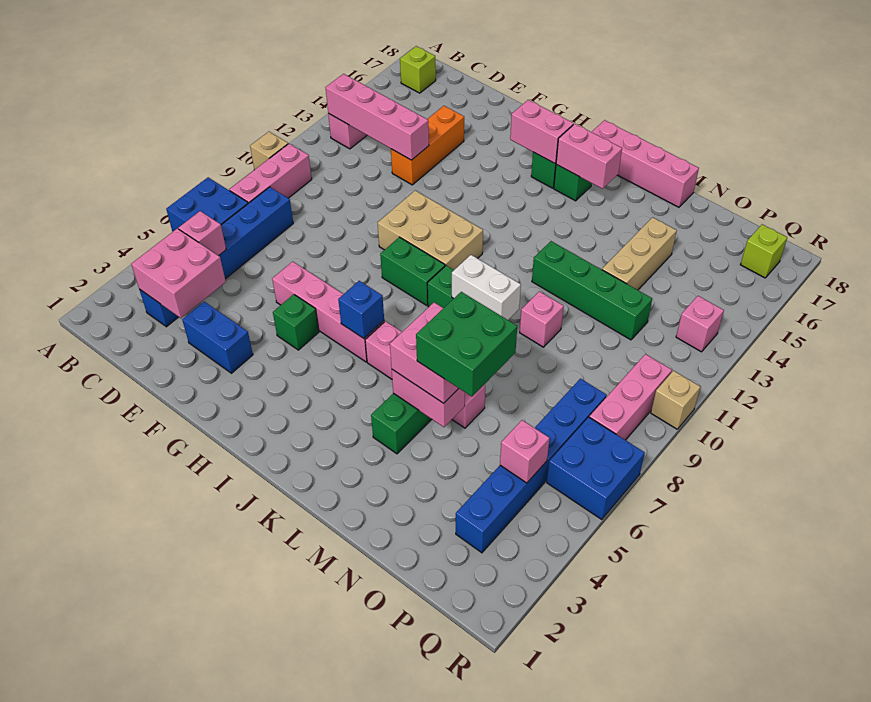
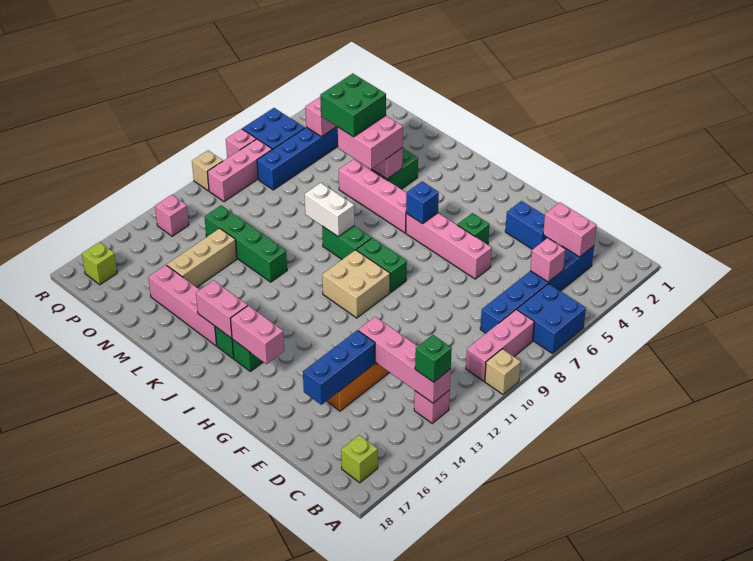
none -> green 1x1 brick [415,335,452,382]
pink 2x2 brick [131,229,226,318] -> pink 1x2 brick [543,202,597,257]
none -> blue 1x3 brick [303,330,375,405]
tan 2x3 brick [378,191,483,270] -> tan 2x2 brick [322,250,390,318]
pink 1x4 brick [592,120,699,207] -> pink 1x4 brick moved to [148,265,217,346]
pink 1x1 brick [520,291,564,347] -> pink 1x1 brick moved to [226,129,256,158]

